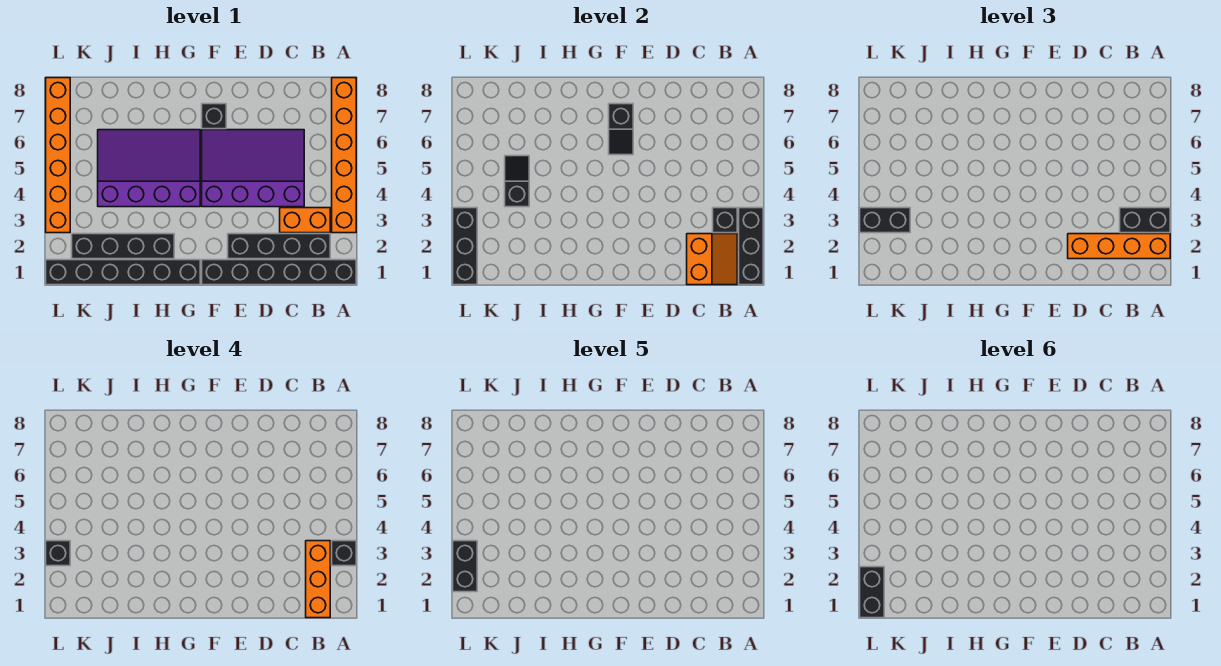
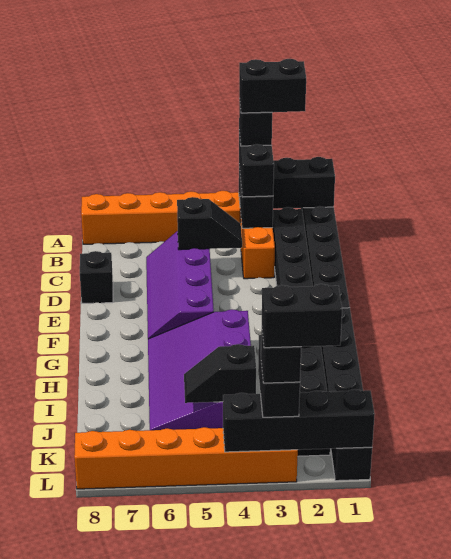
orange 1x4 brick [1068,234,1170,259] -> none
orange 2x2 slope [687,234,737,285] -> none
orange 1x3 brick [306,541,330,618] -> none
purple 3x4 slope [202,130,304,207] -> purple 2x4 slope [146,231,214,339]
black 1x2 slope [609,104,633,155] -> black 1x2 slope moved to [177,197,242,250]
black 1x1 brick [202,104,226,129] -> black 1x1 brick moved to [80,251,113,303]
black 1x3 brick [453,208,477,285] -> black 1x4 brick [223,389,375,452]
black 1x2 brick [860,567,884,618] -> black 1x2 brick moved to [239,59,306,113]

